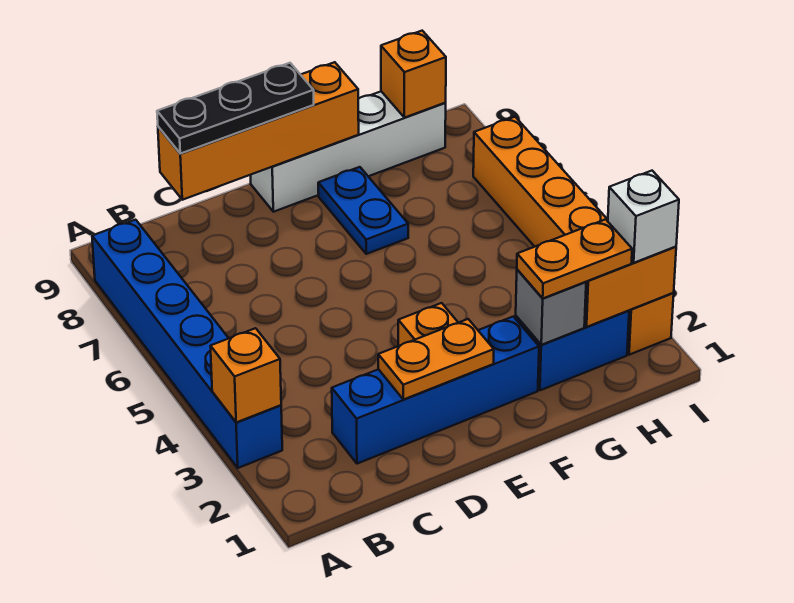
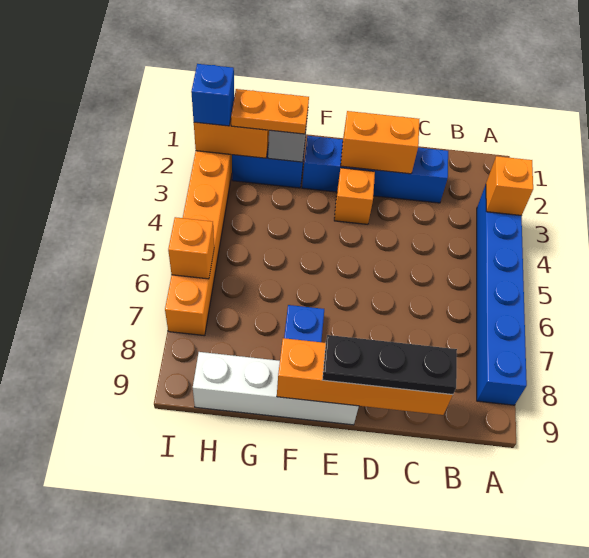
orange 1x2 plate [378,319,494,400] -> orange 1x2 brick [341,111,419,174]
orange 1x1 brick [381,31,446,118] -> orange 1x1 brick moved to [168,217,214,279]
white 1x1 brick [608,171,679,263] -> blue 1x1 brick [191,64,234,126]

